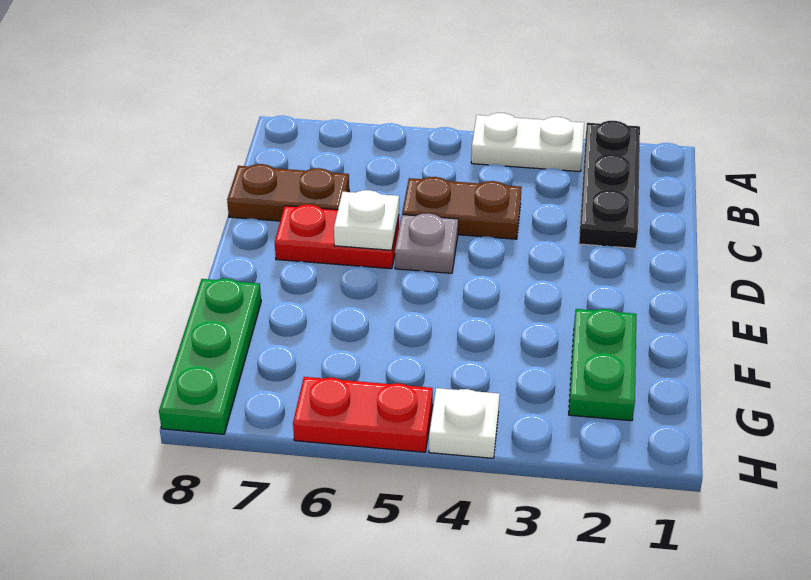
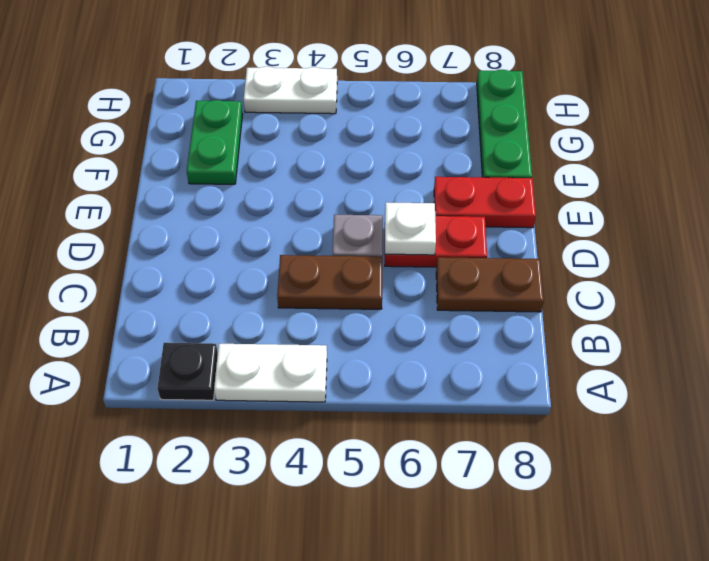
black 1x3 plate [579,121,640,248] -> black 1x1 plate [157,343,218,400]
white 1x1 plate [429,388,500,458] -> white 1x2 plate [244,66,337,114]
red 1x2 plate [293,377,433,452] -> red 1x2 plate moved to [434,177,536,228]

